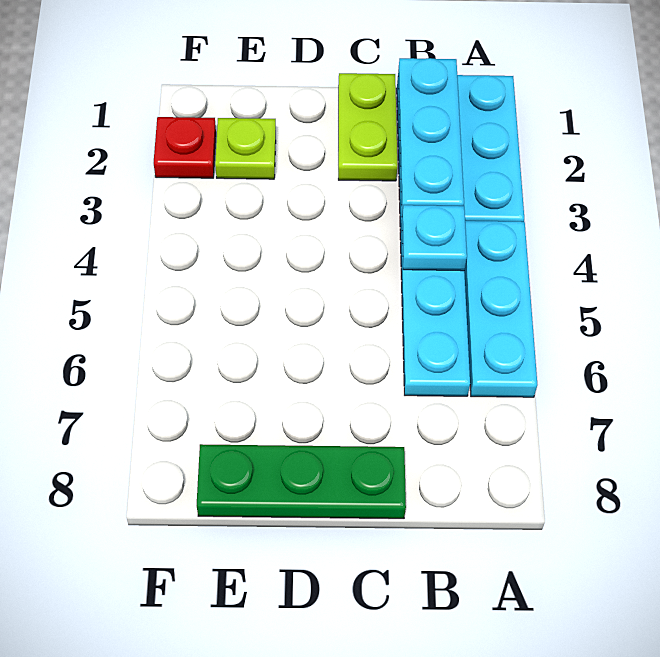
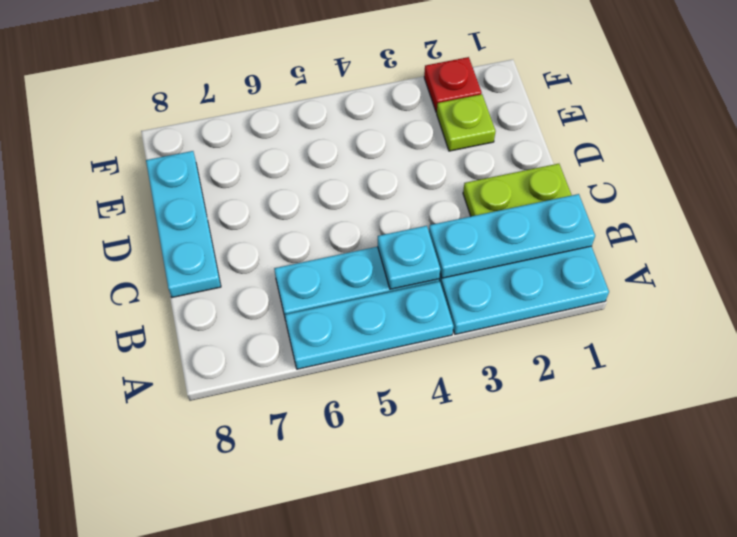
green 1x3 plate [197,444,406,519] -> cyan 1x3 plate [146,151,221,297]

